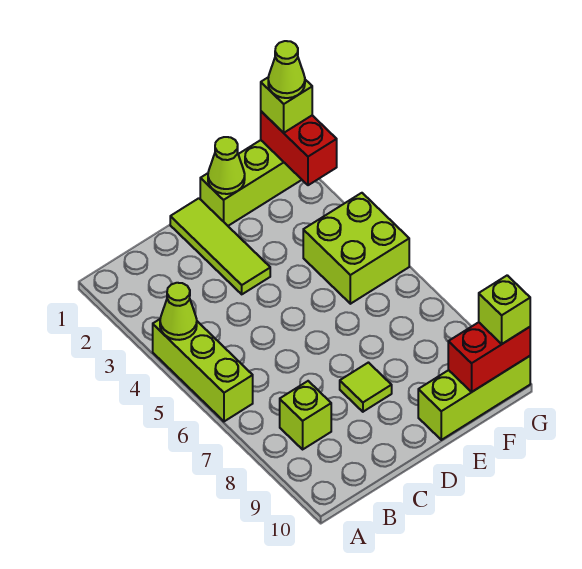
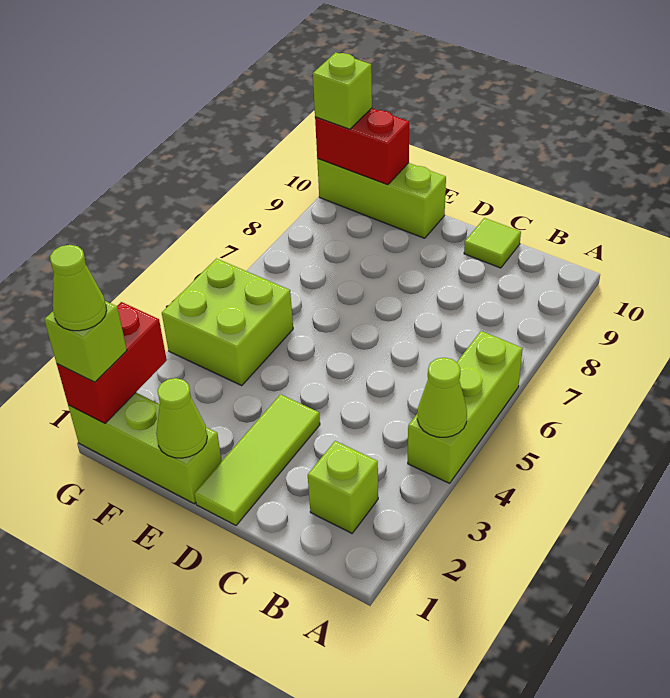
lime 1x1 brick [280,381,331,449] -> lime 1x1 brick moved to [308,441,378,533]
lime 1x1 tile [340,363,392,412] -> lime 1x1 tile moved to [464,218,521,268]

